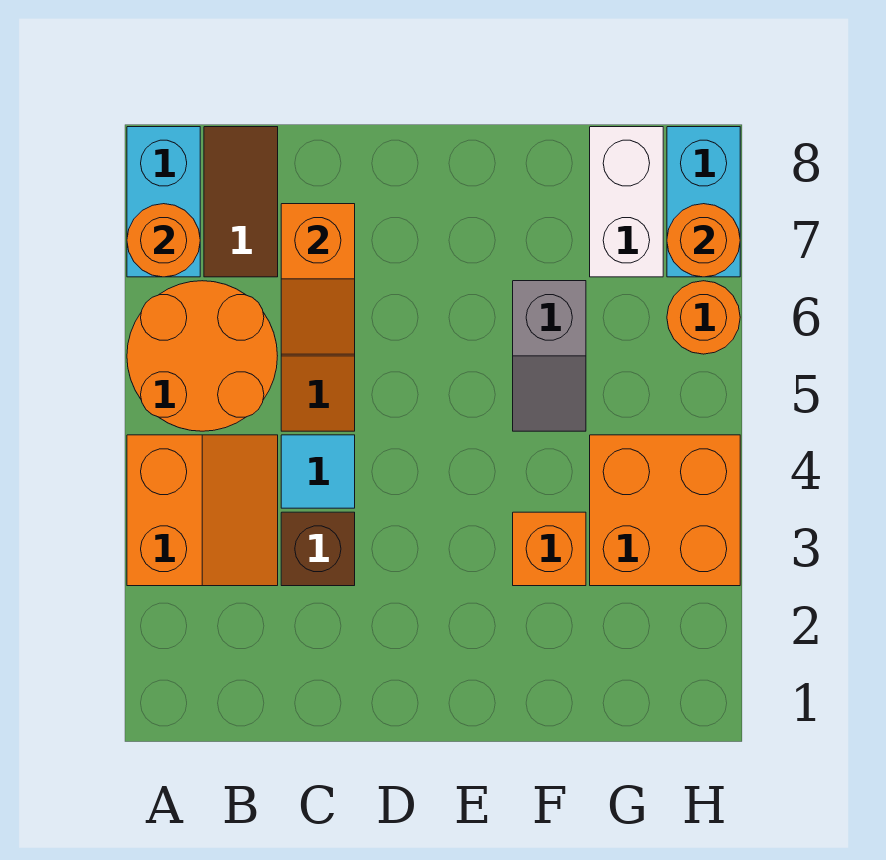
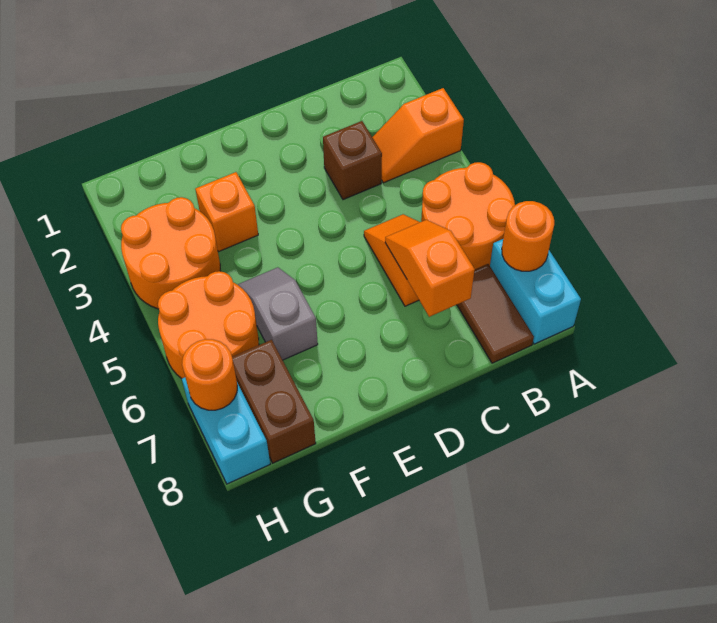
orange 2x2 slope [127,435,278,586] -> orange 1x2 slope [372,88,464,183]
cyan 1x1 tile [281,435,355,508] -> none
orange 2x2 brick [590,435,740,586] -> orange 2x2 round brick [121,197,220,309]
white 1x2 brick [590,127,663,277] -> brown 1x2 brick [232,340,316,463]
orange 1x1 round brick [667,281,740,354] -> orange 2x2 round brick [158,271,259,379]

